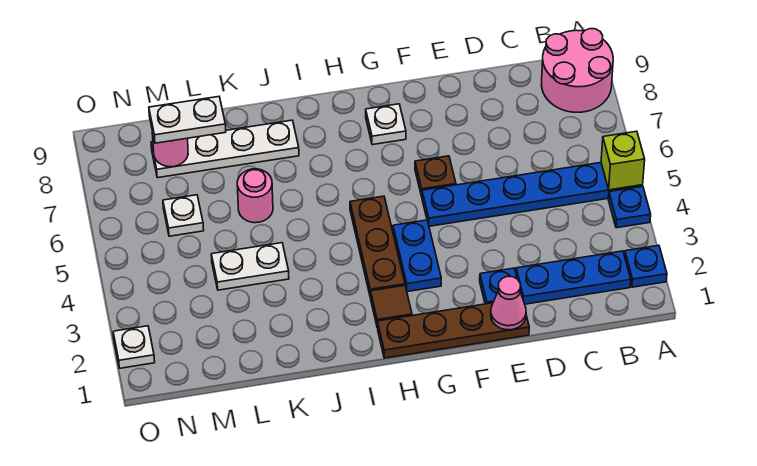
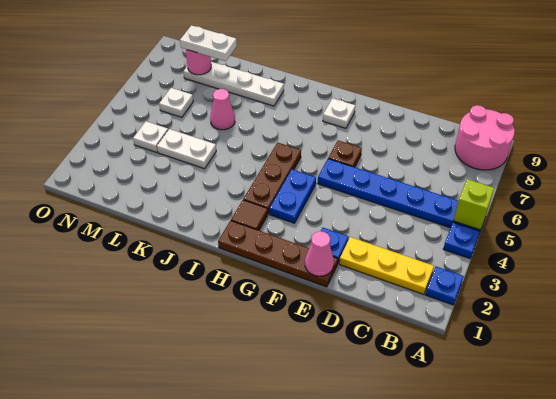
blue 1x3 plate [516,251,631,304] -> yellow 1x3 plate [339,237,434,295]
pink 1x1 round brick [237,169,273,223] -> pink 1x1 cone [210,89,235,130]
white 1x1 plate [113,326,155,368] -> white 1x1 plate moved to [133,121,168,152]

